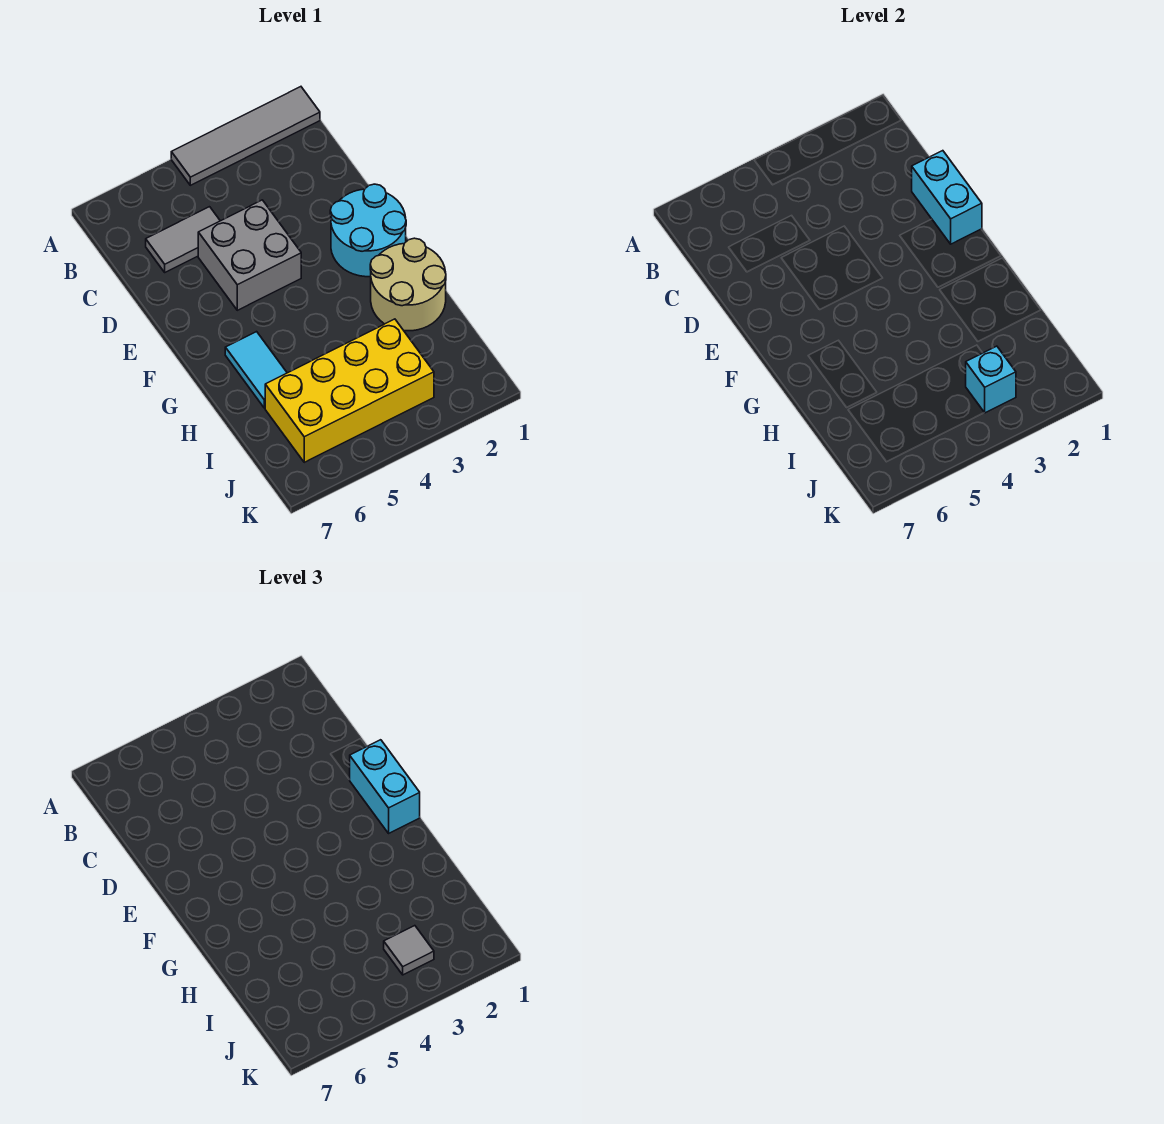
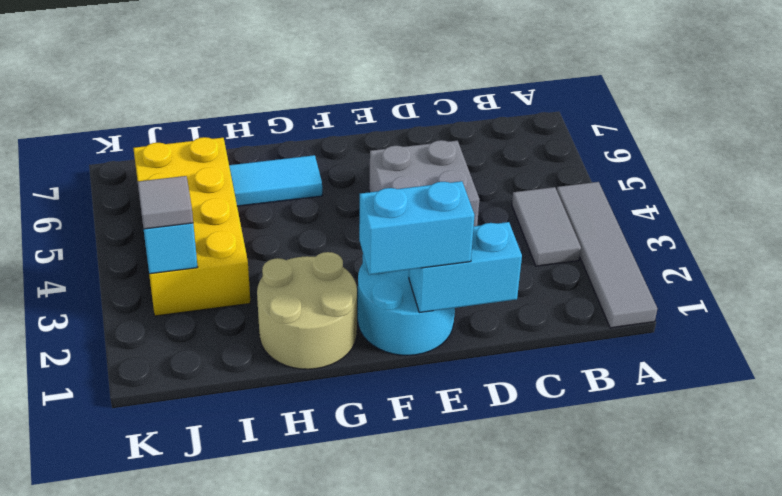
grey 1x2 tile [146,207,220,272] -> grey 1x2 tile moved to [512,187,581,266]

